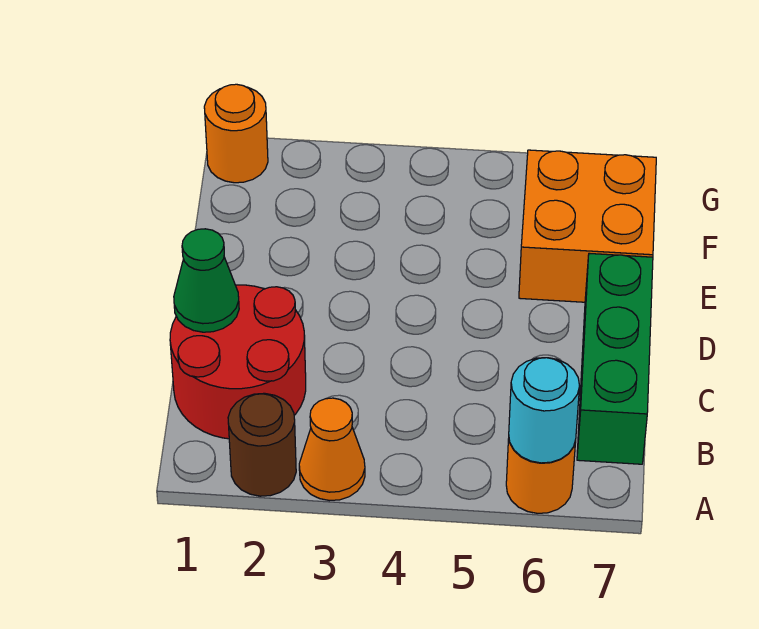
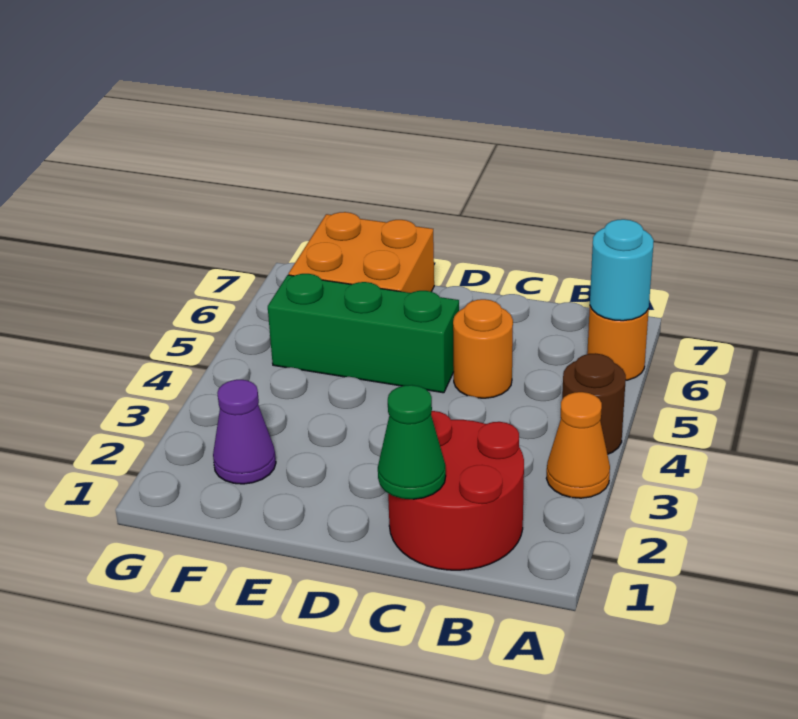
brown 1x1 round brick [228,393,296,496] -> brown 1x1 round brick moved to [562,353,626,454]
green 1x3 brick [577,253,653,464] -> green 1x3 brick moved to [268,274,459,393]
none -> purple 1x1 cone [213,380,276,484]
orange 1x1 round brick [204,84,268,183] -> orange 1x1 round brick moved to [453,299,513,398]

